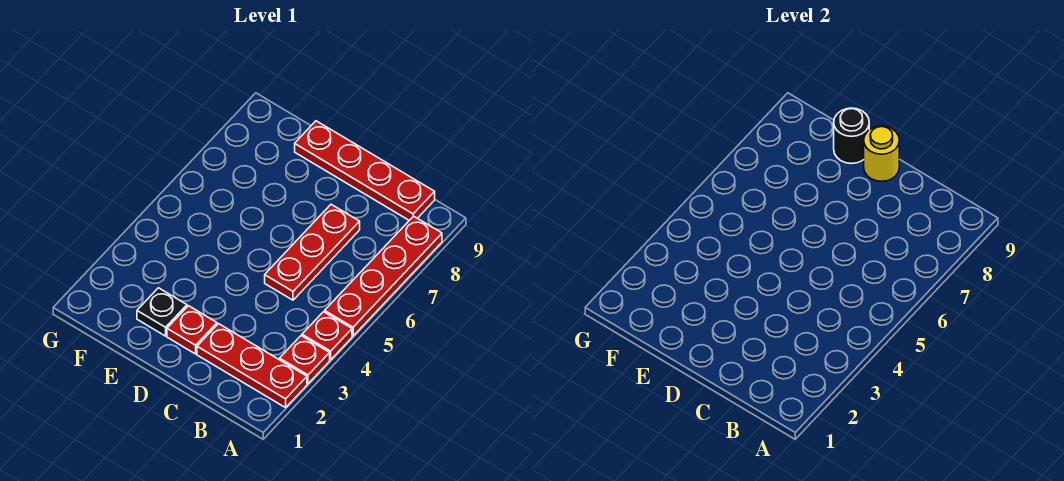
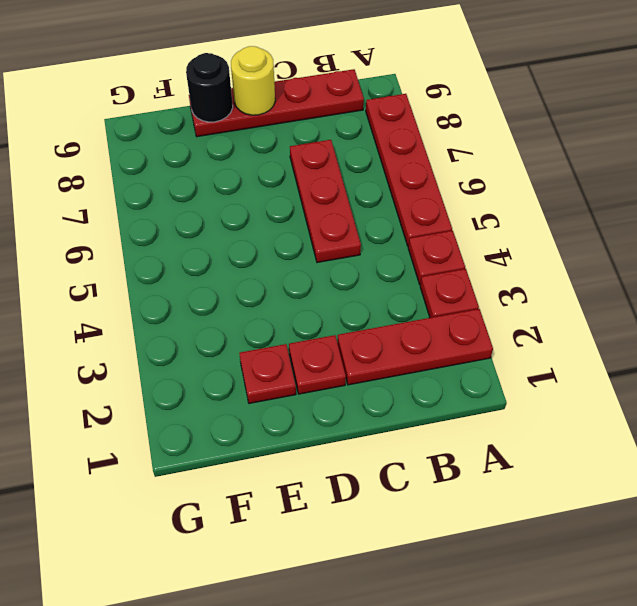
black 1x1 plate [137,288,187,336] -> red 1x1 plate [239,344,296,403]

